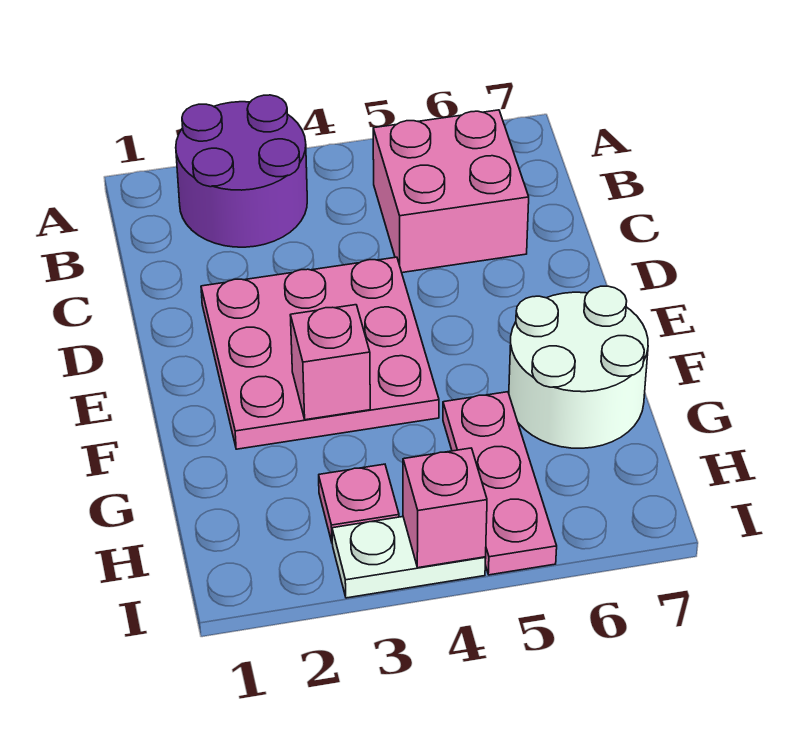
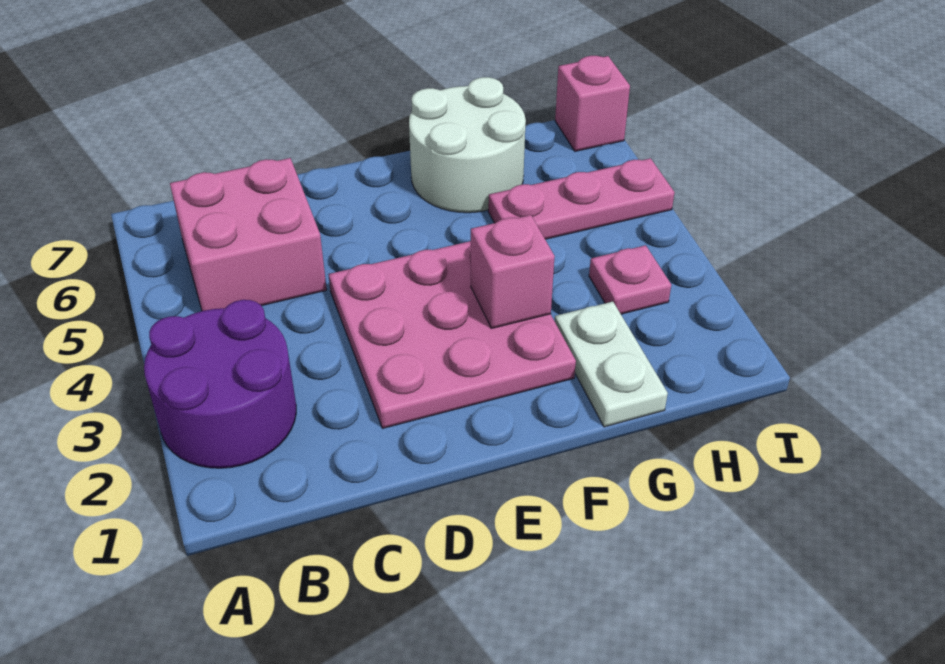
white 1x2 plate [332,517,486,598] -> white 1x2 plate moved to [555,302,668,427]
pink 1x1 brick [403,448,487,568] -> pink 1x1 brick moved to [555,56,630,151]

